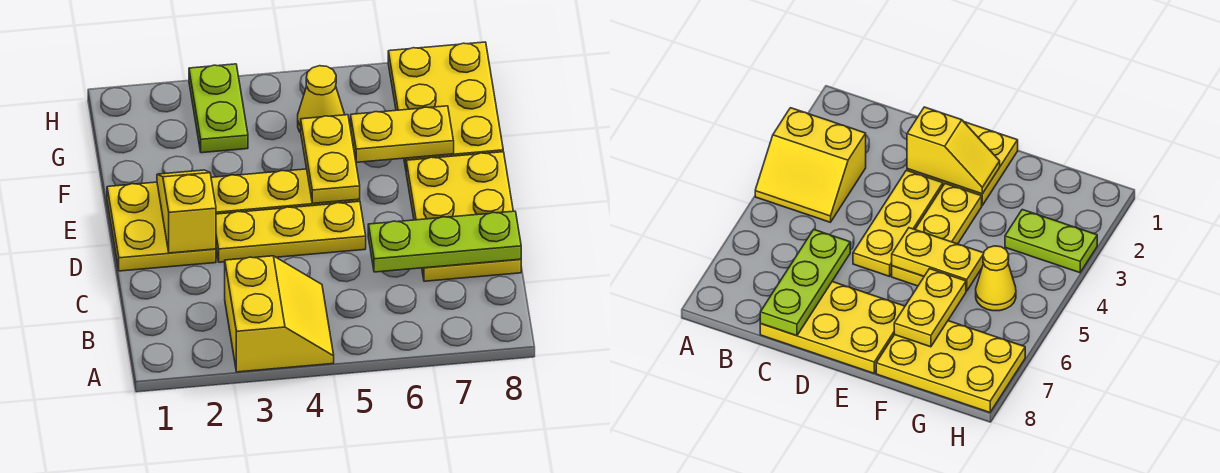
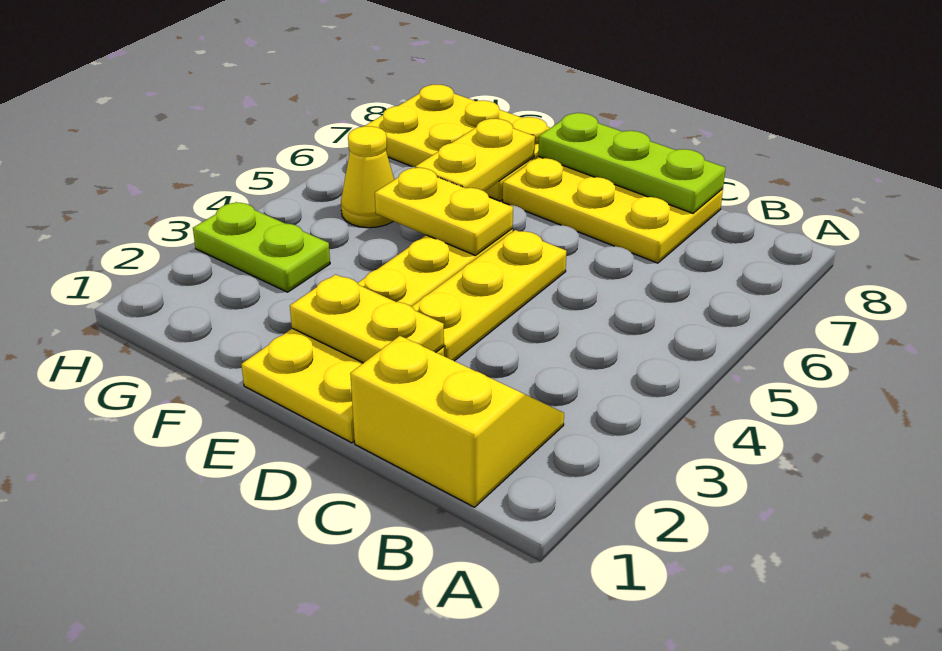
yellow 2x2 slope [225,256,334,372] -> yellow 2x2 slope moved to [350,336,564,507]
lime 1x3 plate [368,211,521,272] -> lime 1x3 plate turned to [538,113,726,213]
yellow 1x2 slope [157,170,216,253] -> yellow 1x2 plate [290,274,444,363]

